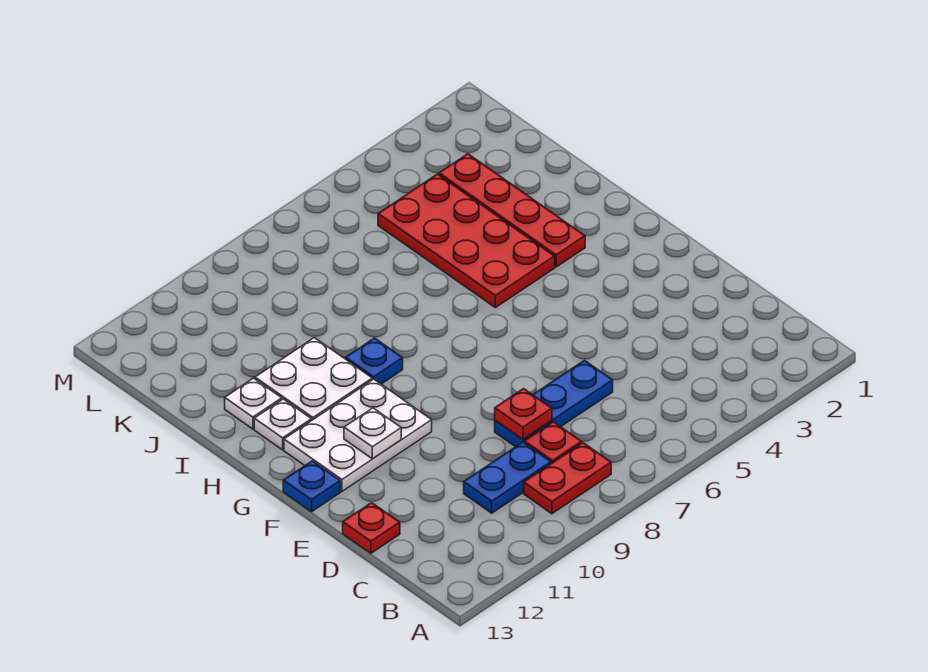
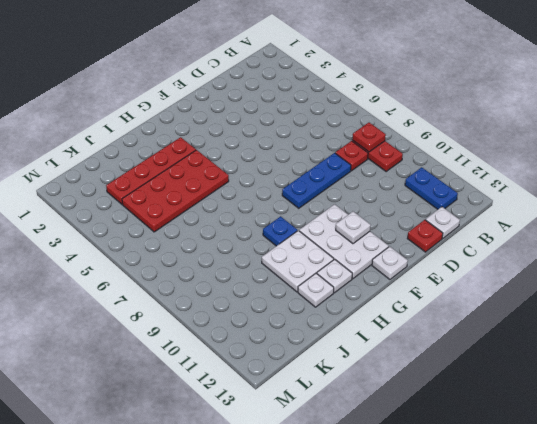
blue 1x2 plate [464,442,551,513] -> blue 1x2 plate moved to [405,167,458,209]
none -> white 1x1 plate [426,207,460,239]
blue 1x3 plate [495,360,613,447] -> blue 1x3 plate turned to [282,153,351,208]
red 1x1 plate [495,389,552,439] -> red 1x1 plate moved to [352,123,386,152]
blue 1x1 plate [283,461,340,512] -> white 1x1 plate [372,246,408,279]

